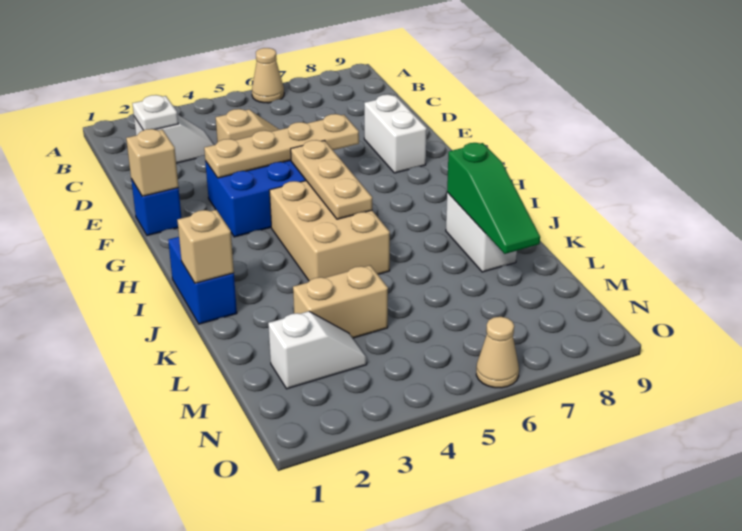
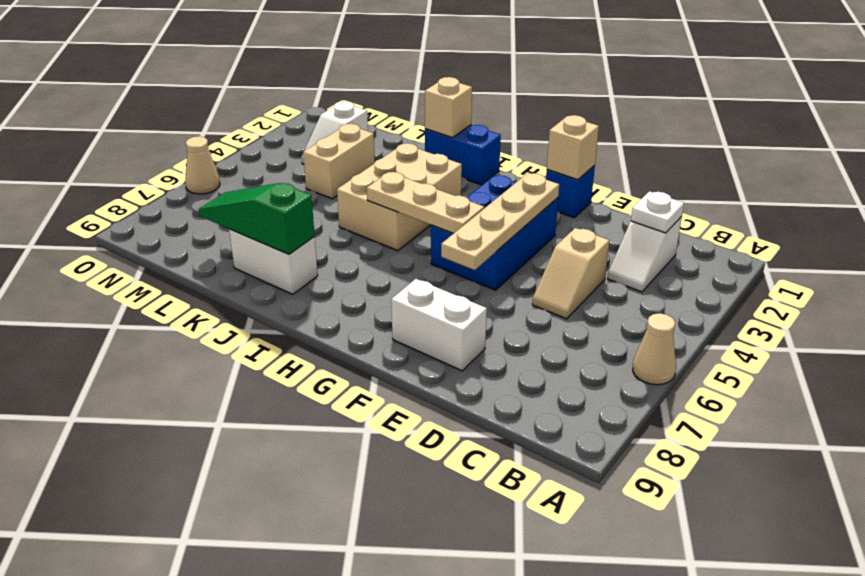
tan 2x3 brick [269,181,390,281] -> tan 2x3 brick turned to [337,143,462,251]

